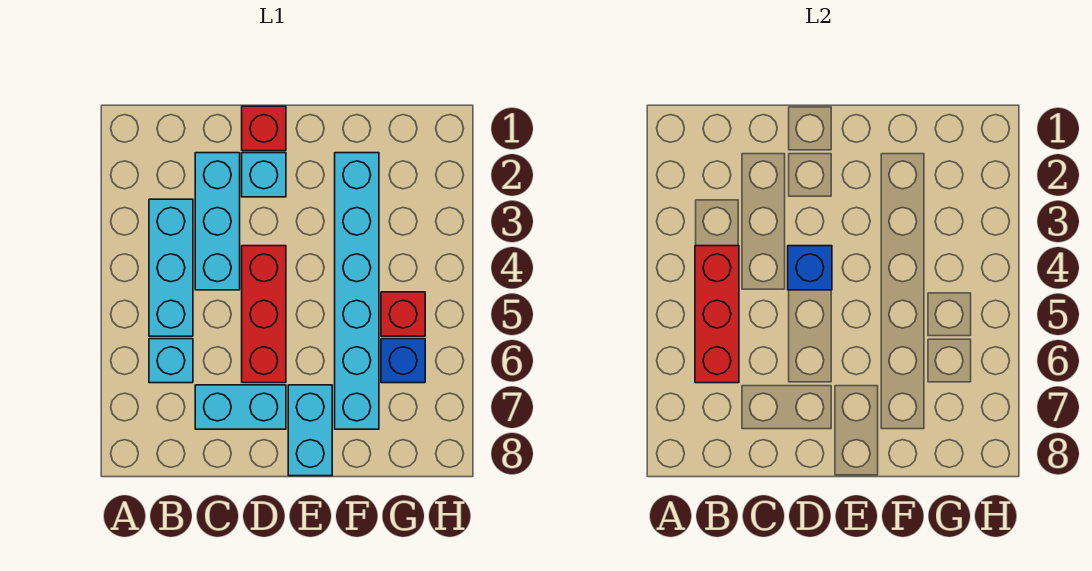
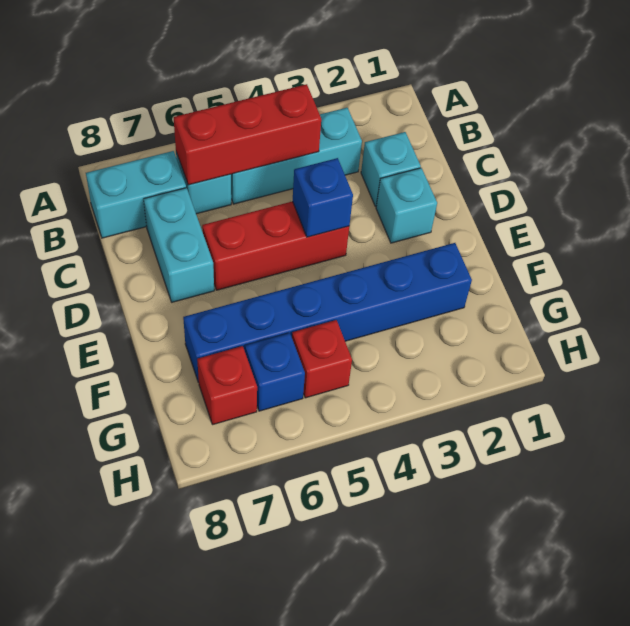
cyan 1x3 brick [195,153,240,290] -> cyan 1x1 brick [361,132,421,207]
red 1x1 brick [242,106,286,151] -> red 1x1 brick moved to [197,346,257,425]
cyan 1x2 brick [288,385,332,476] -> cyan 1x2 brick moved to [86,151,186,238]
cyan 1x6 brick [335,153,379,429] -> blue 1x6 brick [183,243,472,382]

